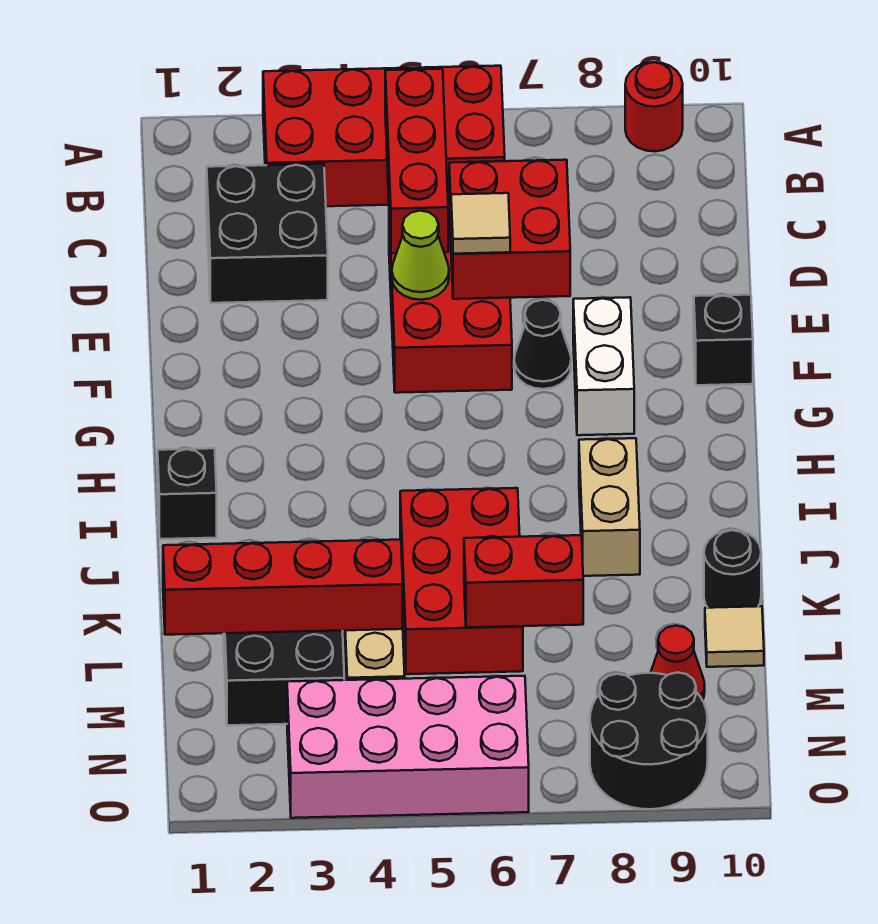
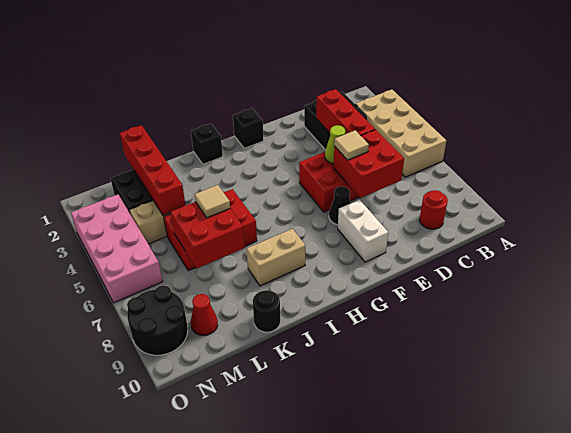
red 2x4 brick [263,66,505,206] -> tan 2x4 brick [355,90,446,177]
red 1x1 round brick [625,62,683,151] -> red 1x1 round brick moved to [420,190,448,229]
red 1x3 brick [385,69,448,253] -> red 1x3 brick turned to [316,89,375,136]
white 1x2 brick [573,297,634,435] -> white 1x2 brick turned to [338,200,388,262]
black 1x1 brick [694,295,753,385] -> black 1x1 brick moved to [233,108,264,148]
red 1x2 brick [464,535,583,628] -> red 2x2 brick [171,202,245,268]
tan 1x1 tile [705,606,764,667] -> tan 1x1 tile moved to [195,185,230,218]

